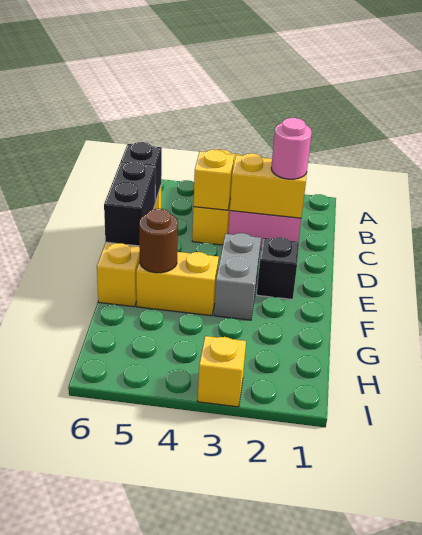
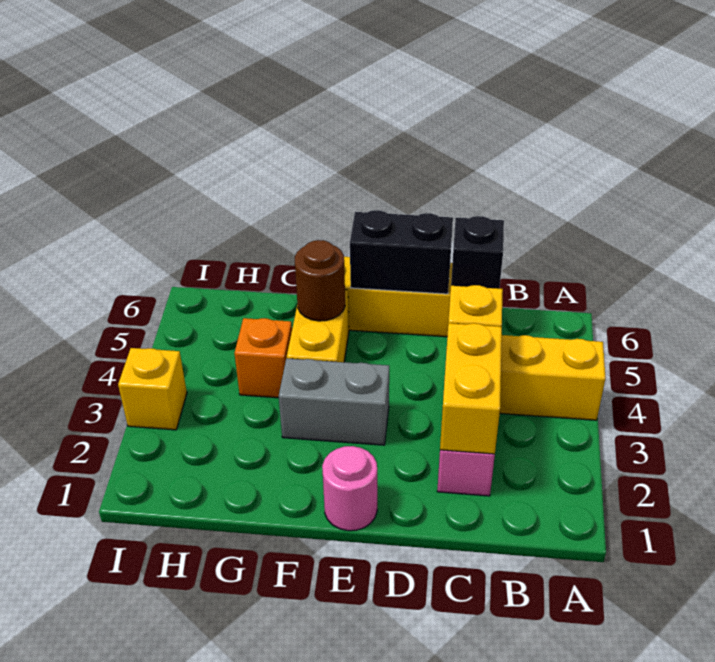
pink 1x1 round brick [271,118,312,179] -> pink 1x1 round brick moved to [322,446,377,531]
black 1x1 brick [257,237,299,299] -> none
none -> orange 1x1 brick [234,318,292,398]

